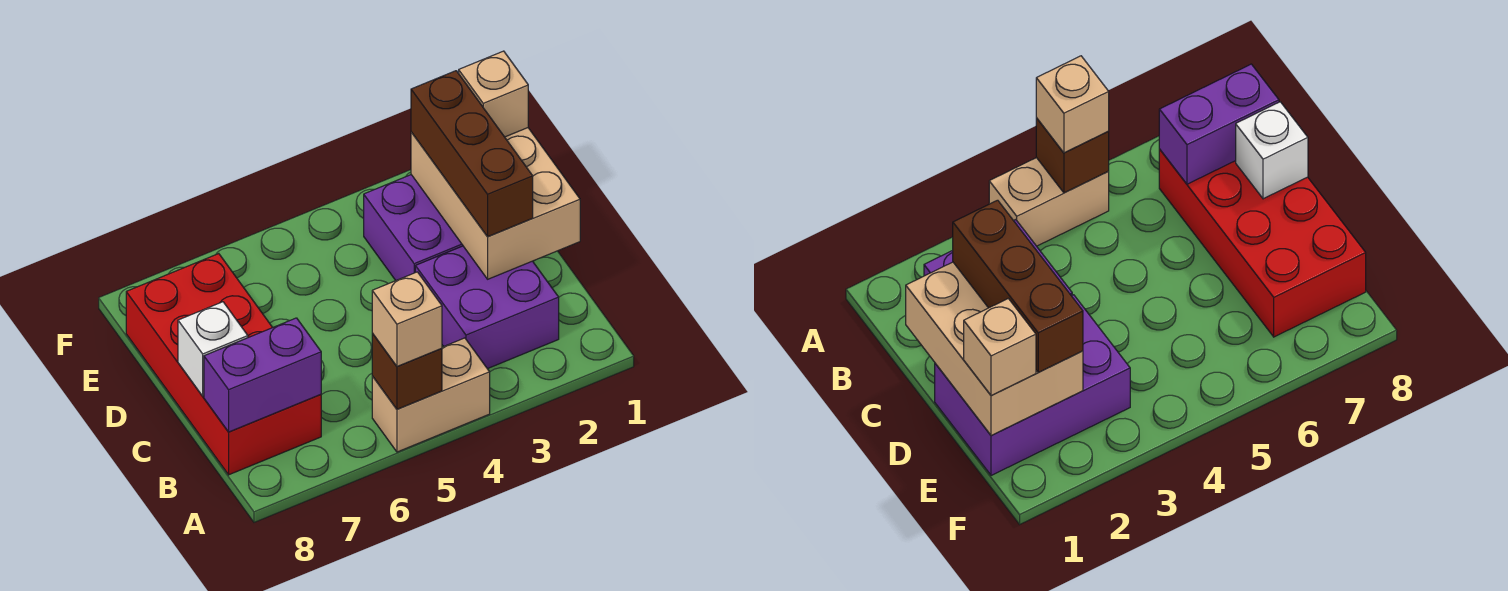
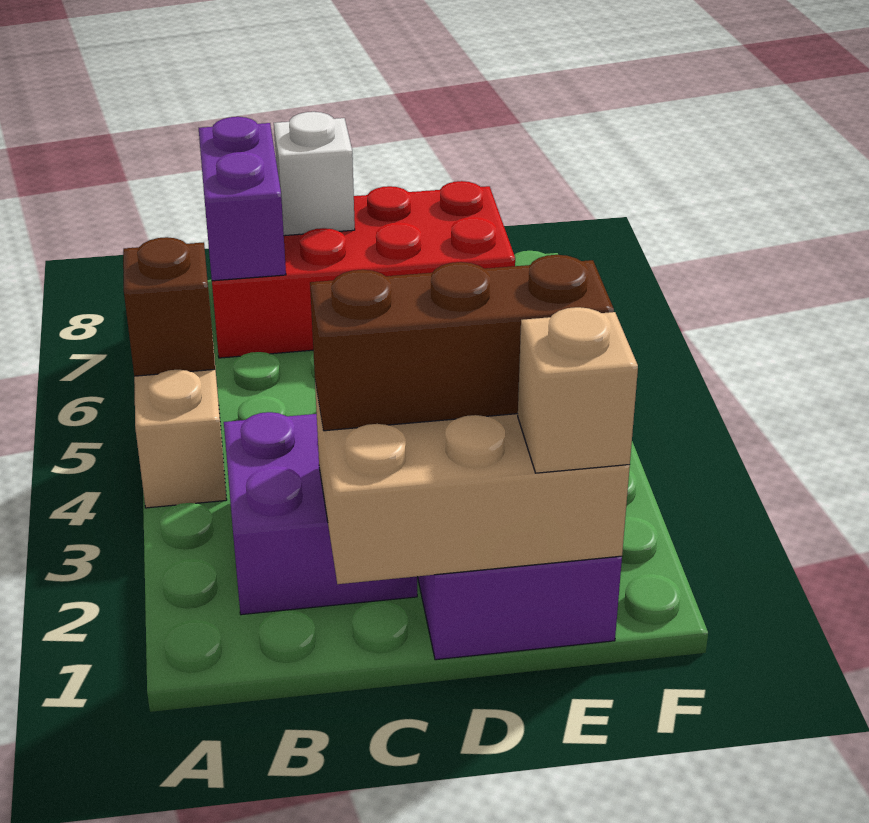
tan 1x1 brick [372,272,442,366] -> none

